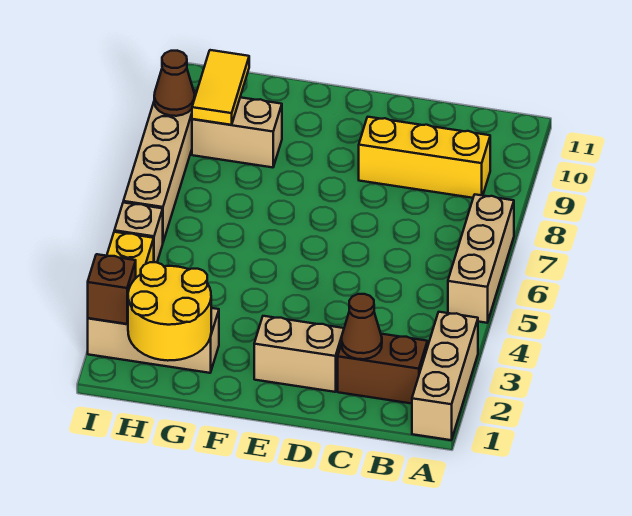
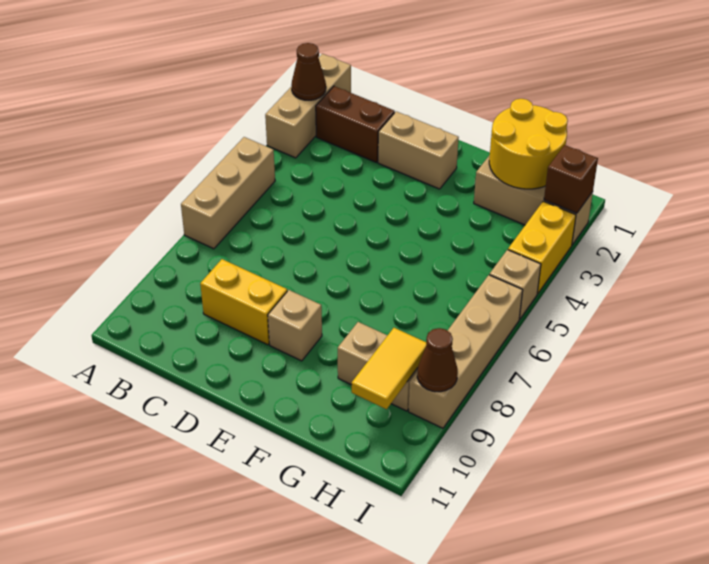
yellow 1x3 brick [359,117,490,198] -> yellow 1x2 brick [200,259,287,345]
brown 1x1 cone [341,294,382,359] -> brown 1x1 cone moved to [291,43,326,100]
none -> tan 1x1 brick [268,290,322,361]

